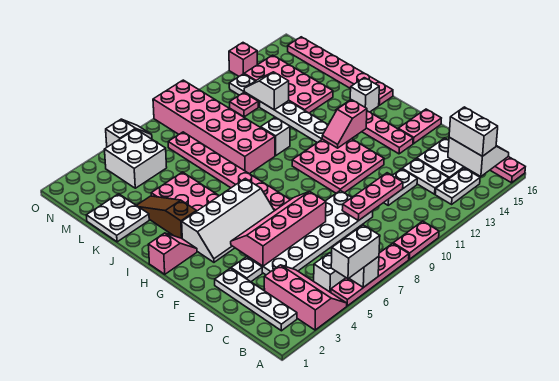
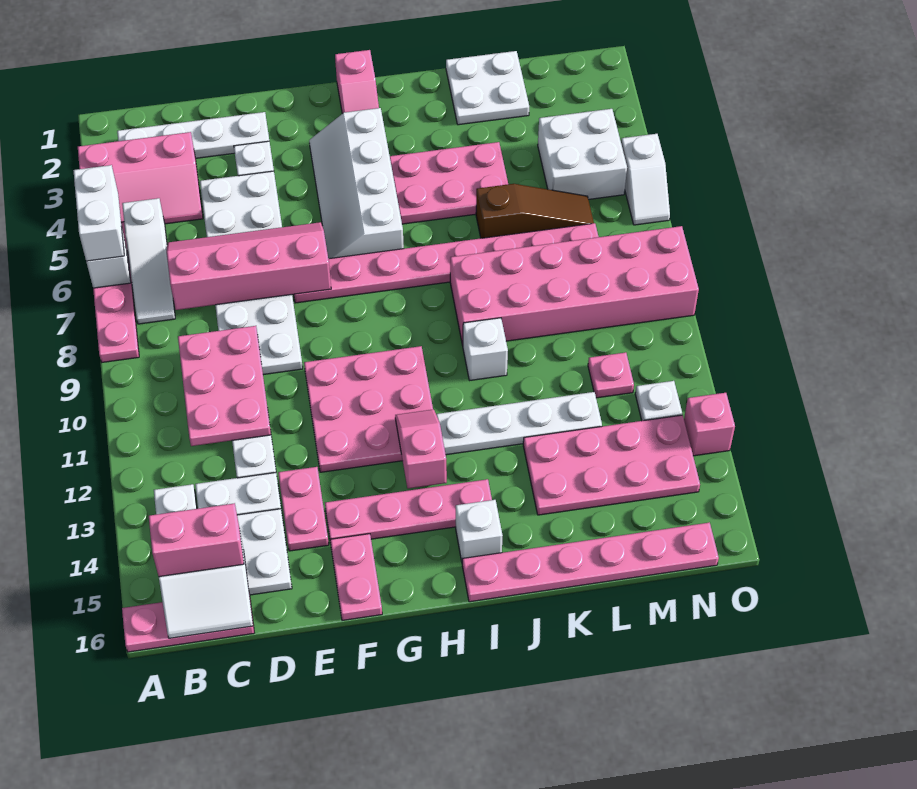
pink 1x2 plate [393,221,439,259] -> pink 1x2 plate moved to [278,467,329,551]
white 1x2 brick [449,107,498,156] -> pink 1x2 brick [149,503,244,577]
pink 1x3 plate [342,173,403,221] -> pink 2x3 plate [178,326,271,446]
pink 2x4 slope [231,192,326,266] -> pink 2x4 slope turned to [167,222,331,310]
brown 1x3 slope [137,196,196,238] -> brown 1x3 slope moved to [476,184,594,238]
white 1x2 slope [244,72,289,110] -> none

